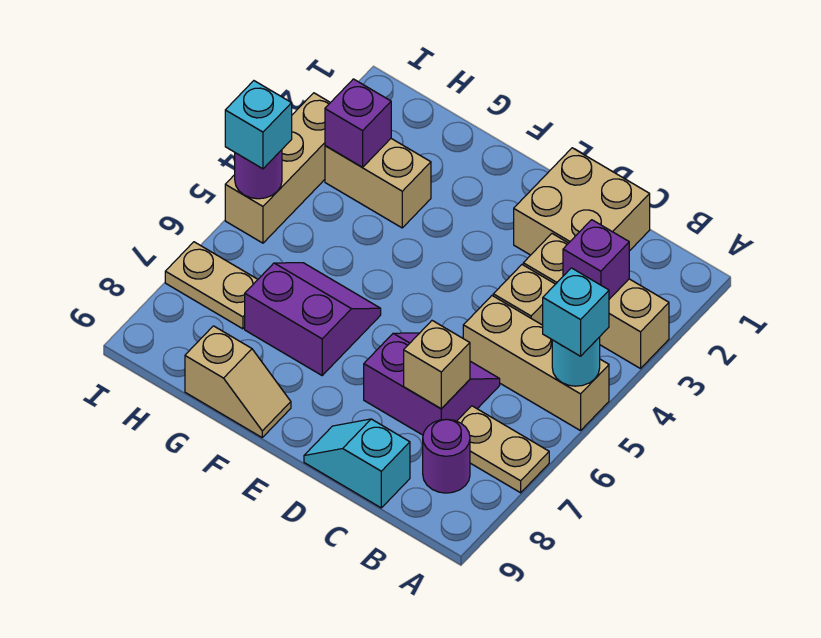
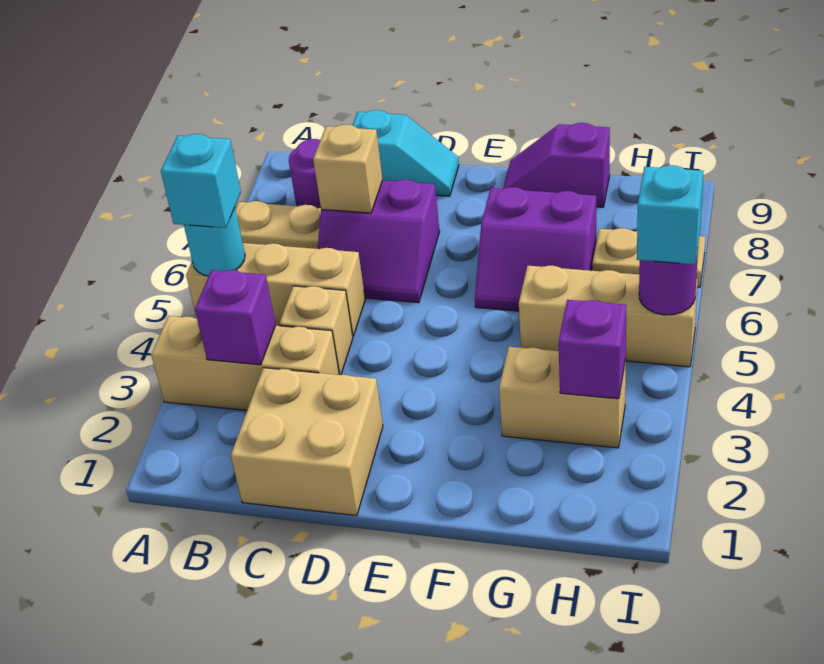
tan 1x2 slope [185,326,291,437] -> purple 1x2 slope [503,123,610,207]
tan 1x3 brick [225,93,330,243] -> tan 1x3 brick turned to [519,266,698,367]

